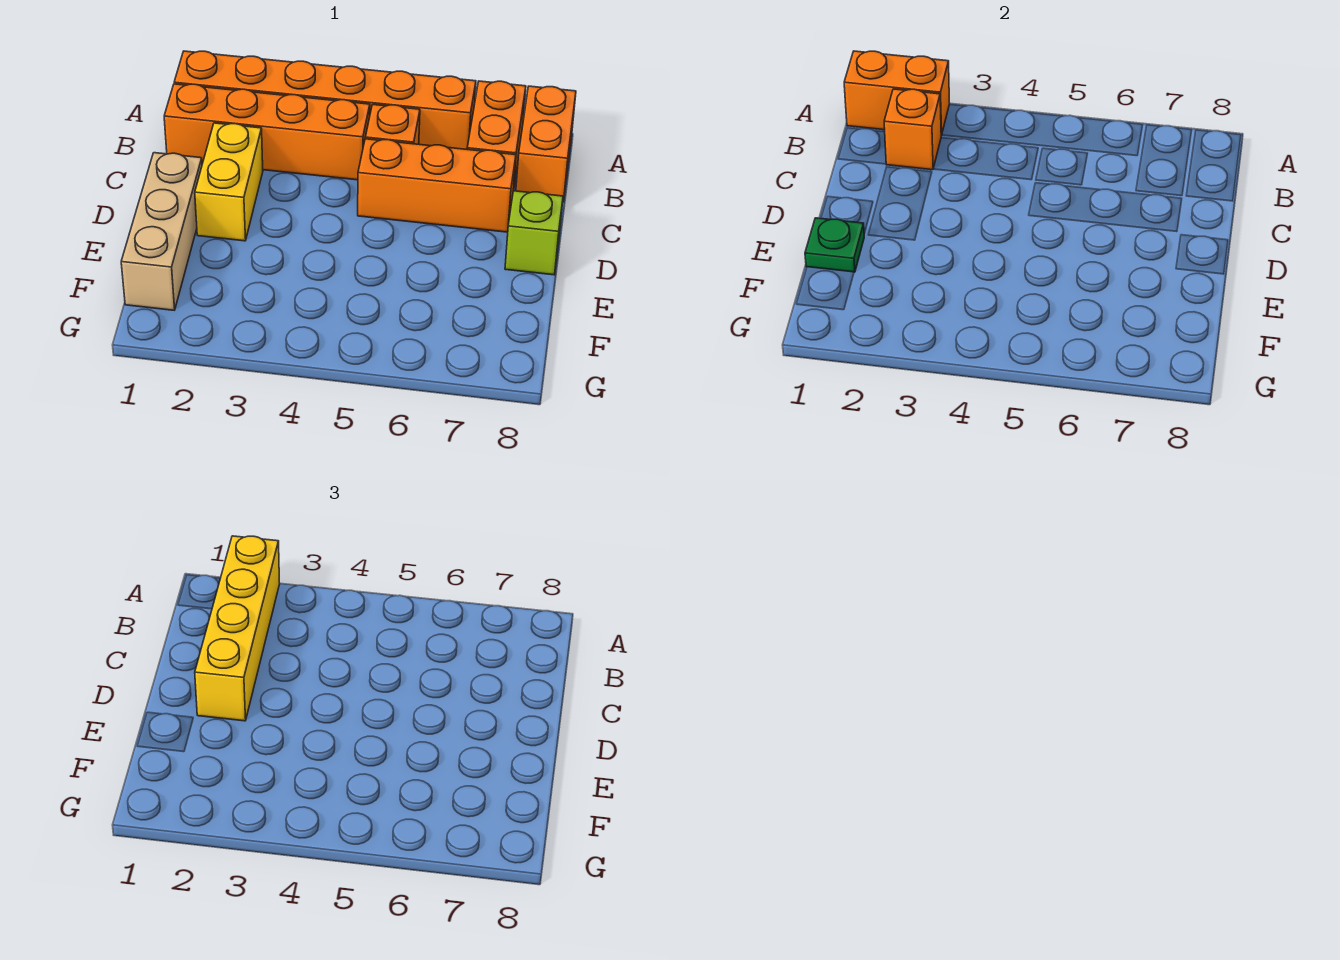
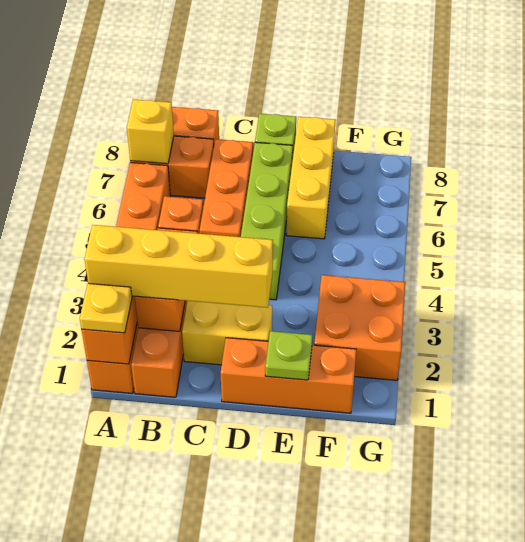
none -> yellow 1x1 plate [80,283,132,333]
none -> yellow 1x1 brick [127,99,174,164]
tan 1x3 brick [121,153,202,310] -> orange 1x3 brick [221,338,356,413]
none -> lime 1x4 brick [241,142,293,300]
green 1x1 plate [805,218,864,272] -> lime 1x1 plate [265,331,312,380]
none -> yellow 1x3 brick [286,117,336,239]
none -> orange 2x2 brick [314,275,405,380]

